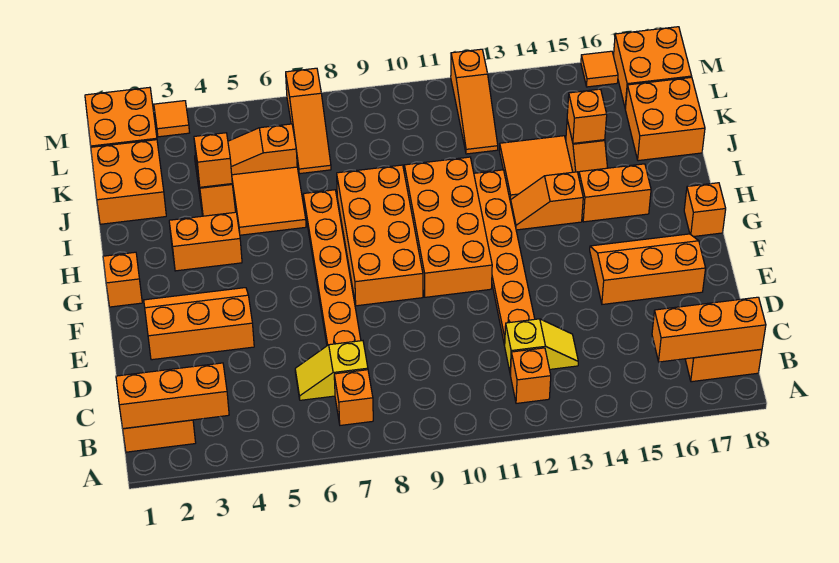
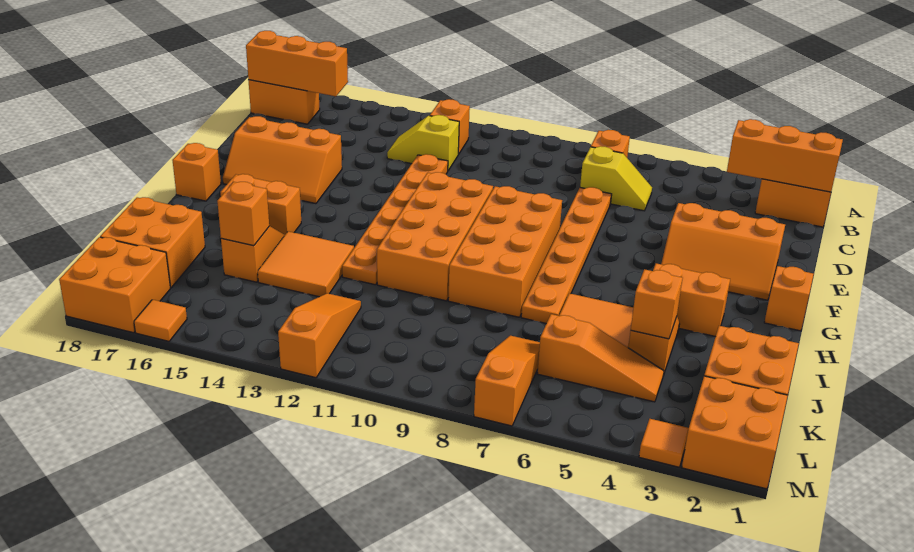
orange 1x2 slope [511,172,583,230] -> none

